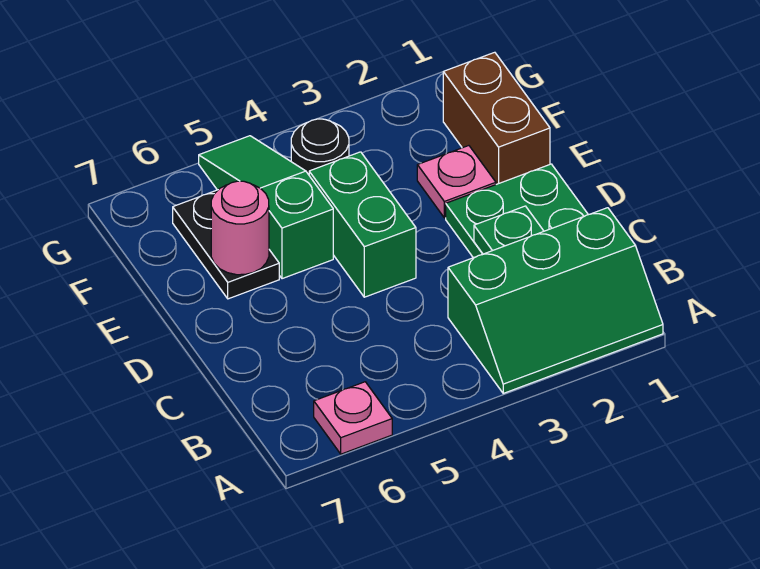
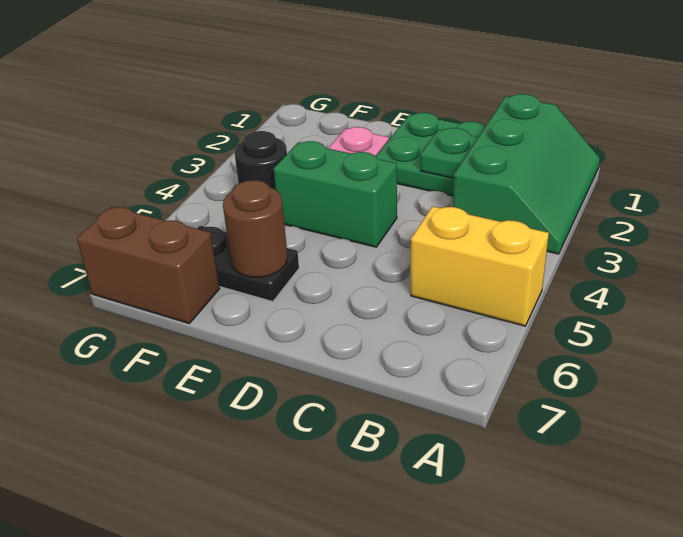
none -> yellow 1x2 brick [411,206,549,326]
pink 1x1 plate [314,382,392,454] -> none
brown 1x2 brick [443,52,550,184] -> brown 1x2 brick moved to [77,207,220,323]
green 1x3 slope [199,136,333,279] -> none
pink 1x1 round brick [211,181,269,275] -> brown 1x1 round brick [223,180,287,277]

